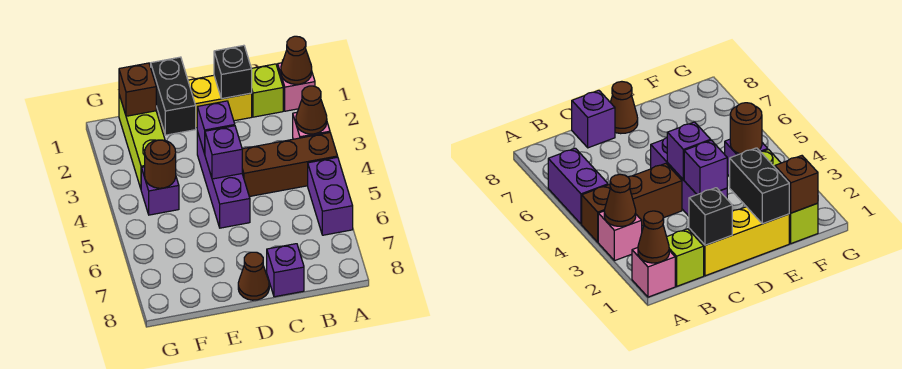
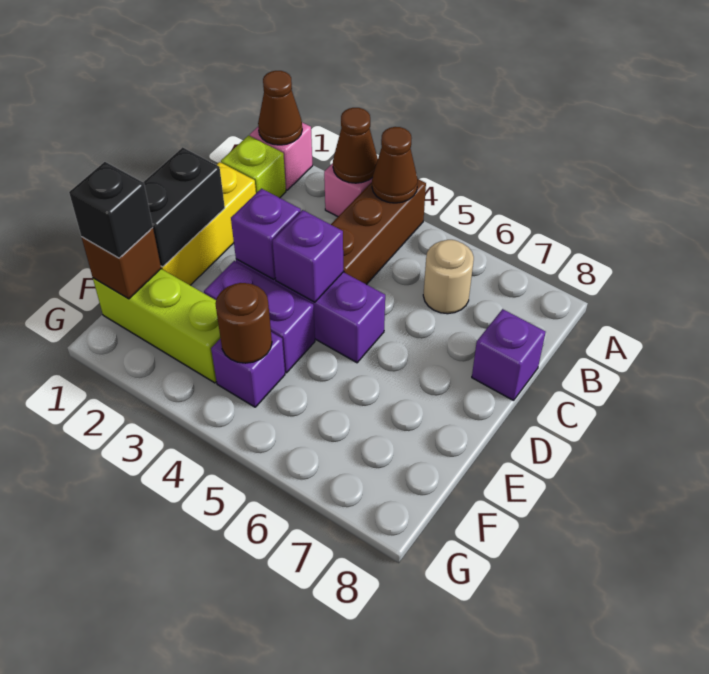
purple 1x2 brick [308,157,353,235] -> purple 1x2 brick moved to [204,261,315,373]
none -> tan 1x1 round brick [423,240,474,314]
black 1x1 brick [214,45,252,99] -> black 1x1 brick moved to [69,162,153,258]
brown 1x1 cone [238,252,269,300] -> brown 1x1 cone moved to [372,127,418,203]
black 1x2 brick [151,57,196,135] -> black 1x2 brick turned to [143,147,225,267]

